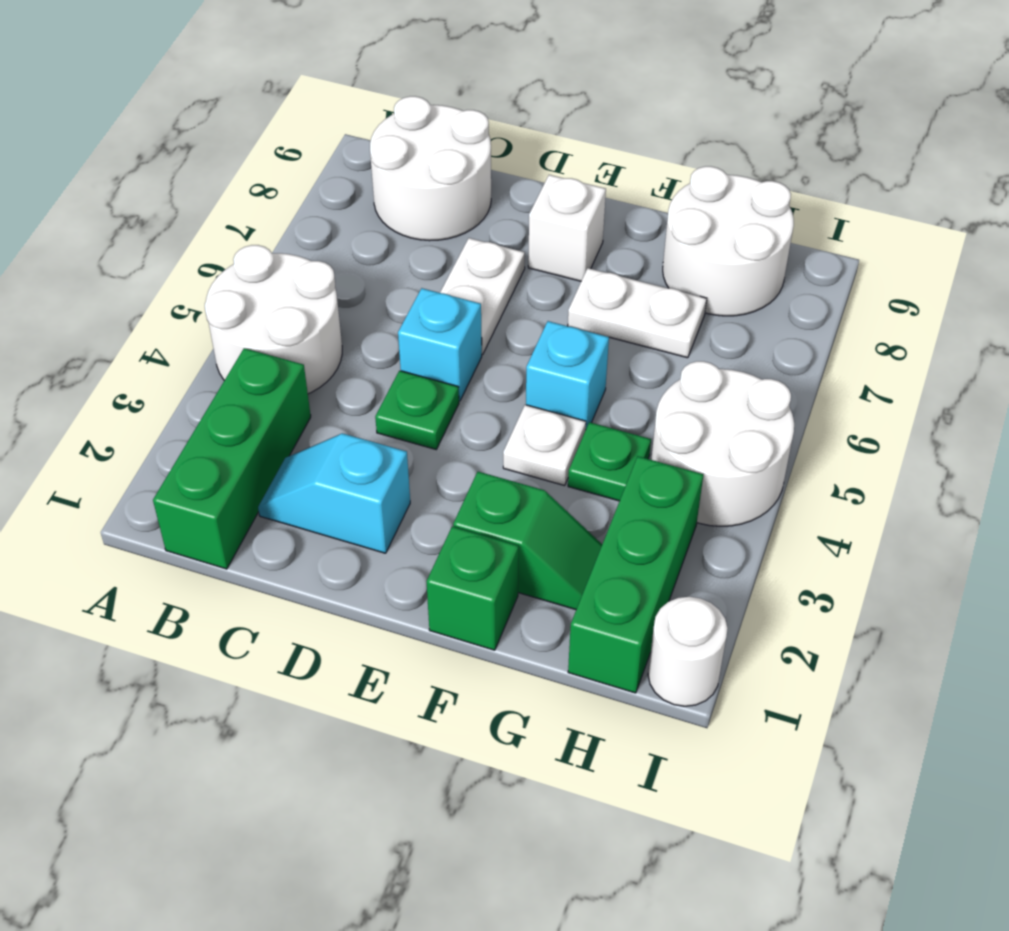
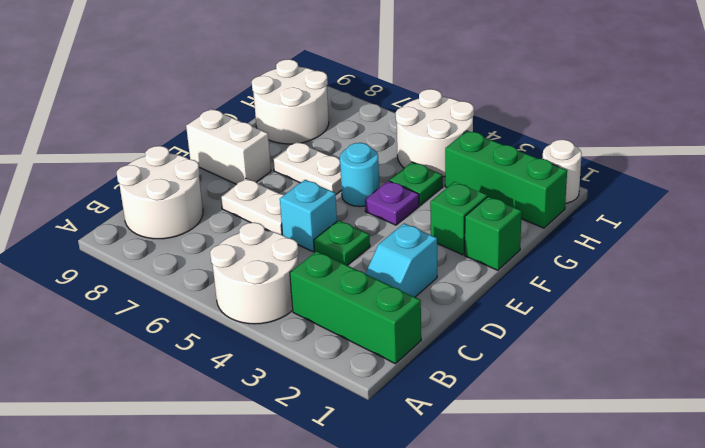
white 1x1 brick [528,175,606,281] -> white 1x2 brick [186,109,271,184]
white 1x1 plate [503,405,586,486] -> purple 1x1 plate [365,181,419,225]
cyan 1x1 brick [526,321,609,428] -> cyan 1x1 round brick [340,143,379,207]
white 1x2 plate [568,268,707,358] -> white 1x2 plate turned to [273,142,342,194]

